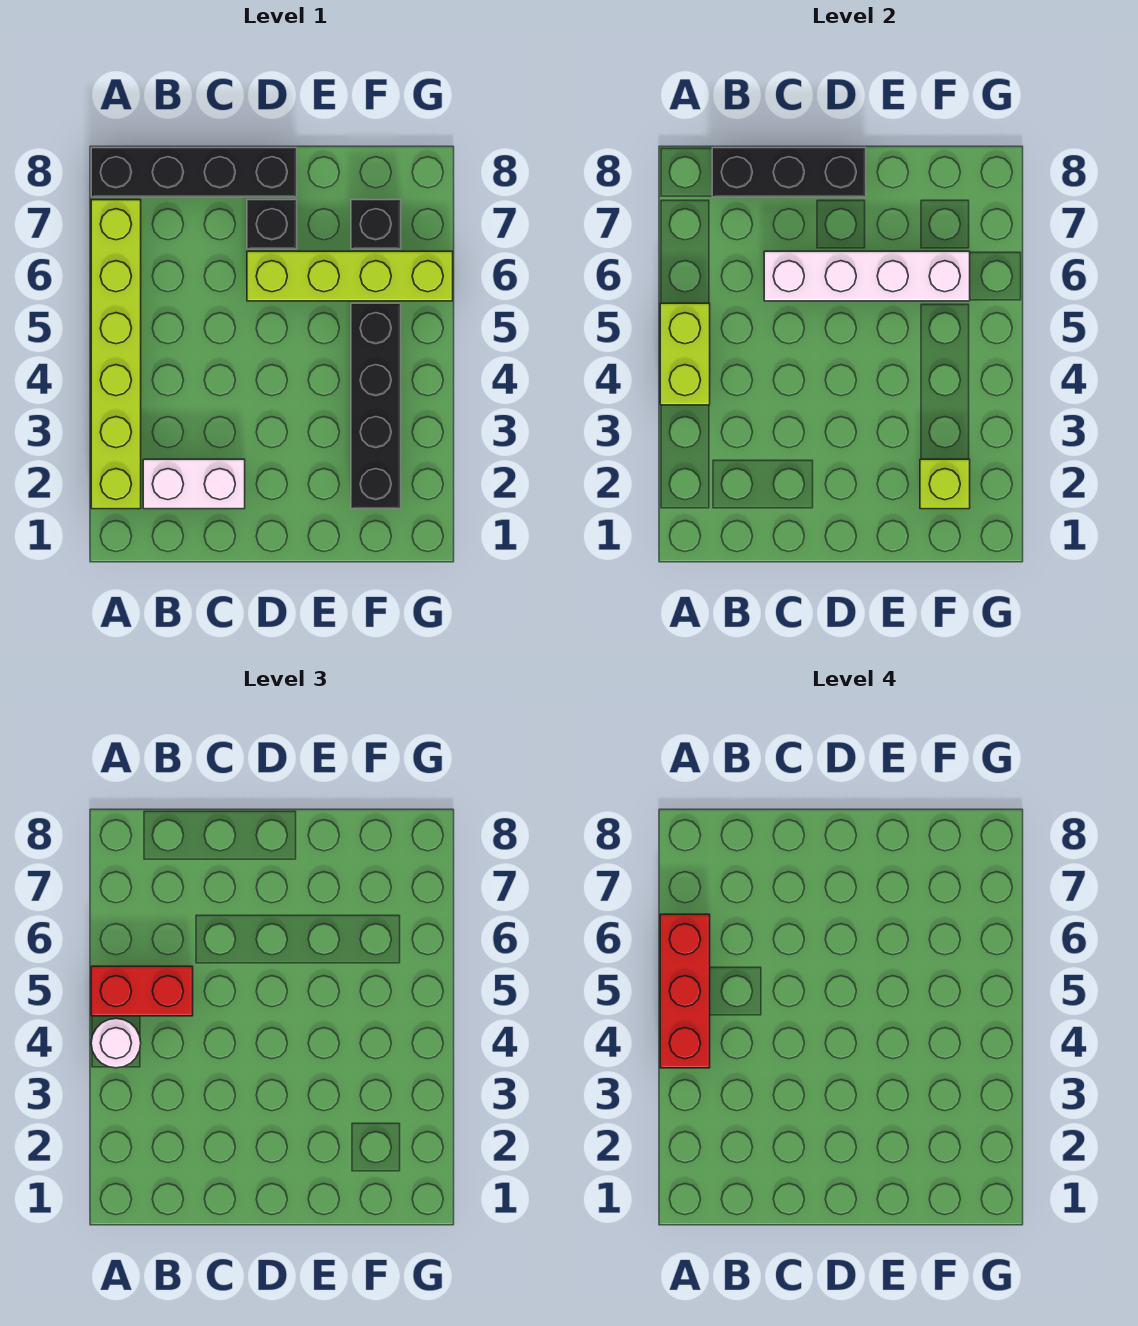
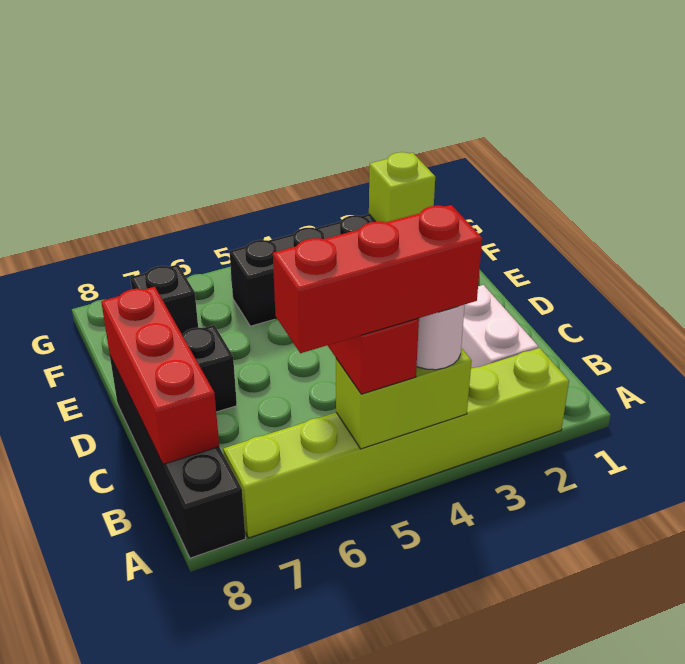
black 1x3 brick [712,148,866,197] -> red 1x3 brick [101,287,219,464]
white 1x4 brick [764,251,970,301] -> none
lime 1x4 brick [247,251,453,301] -> none

